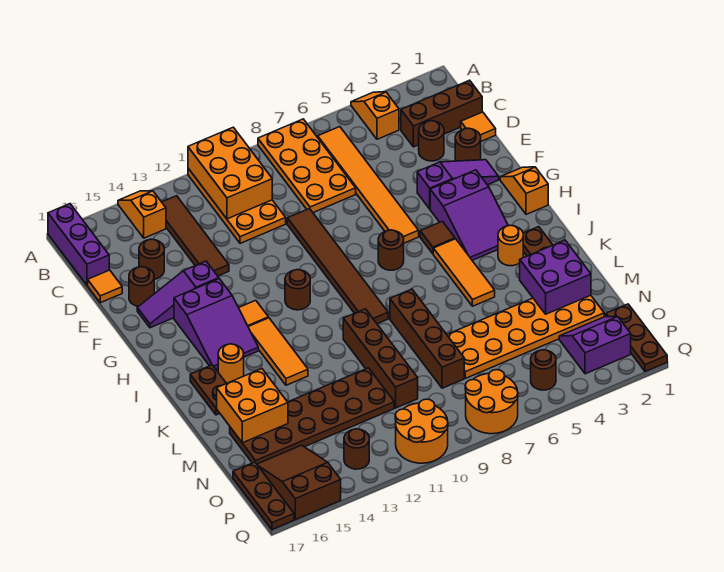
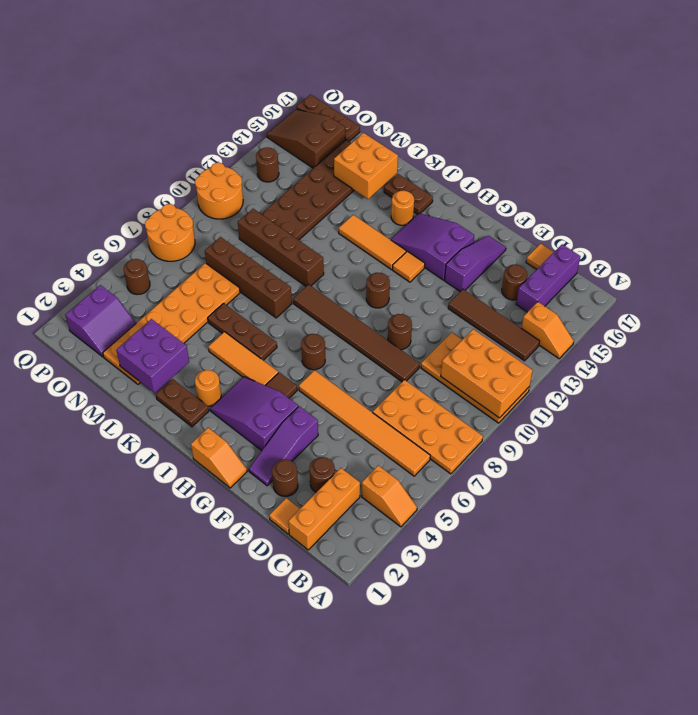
purple 1x3 brick [48,204,109,285] -> purple 1x3 brick turned to [516,244,580,312]
brown 1x3 brick [401,80,482,147] -> orange 1x3 brick [288,468,360,550]
brown 1x1 round brick [129,267,154,306] -> brown 1x1 round brick moved to [388,314,412,350]
brown 1x3 plate [606,304,667,371] -> brown 1x3 plate moved to [208,303,277,360]
brown 2x3 slope [257,445,341,520] -> brown 2x3 slope turned to [267,109,345,168]

